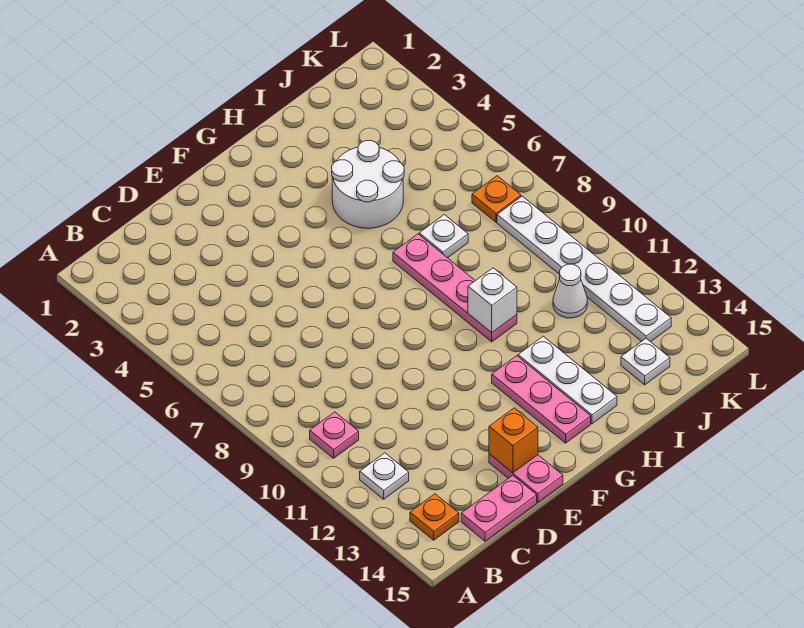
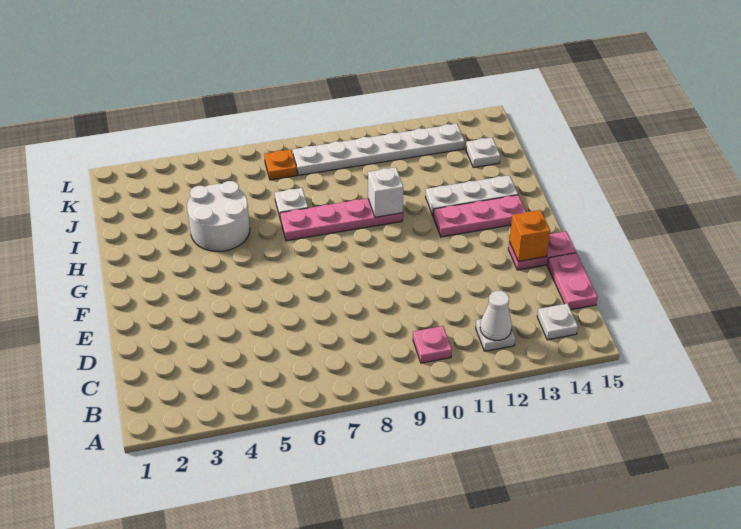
orange 1x1 plate [410,494,459,540] -> white 1x1 plate [537,304,578,340]
white 1x1 cone [553,264,587,318] -> white 1x1 cone moved to [480,291,512,341]

